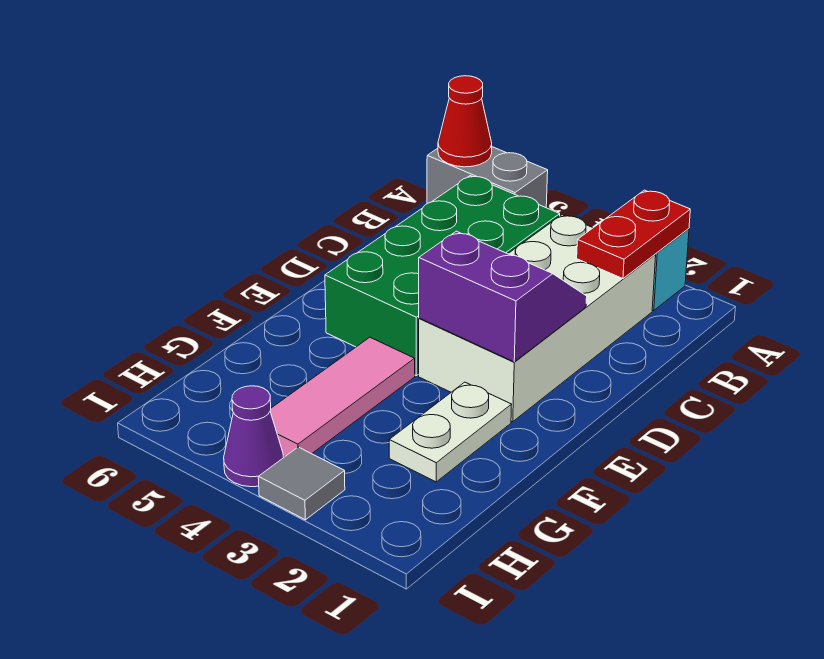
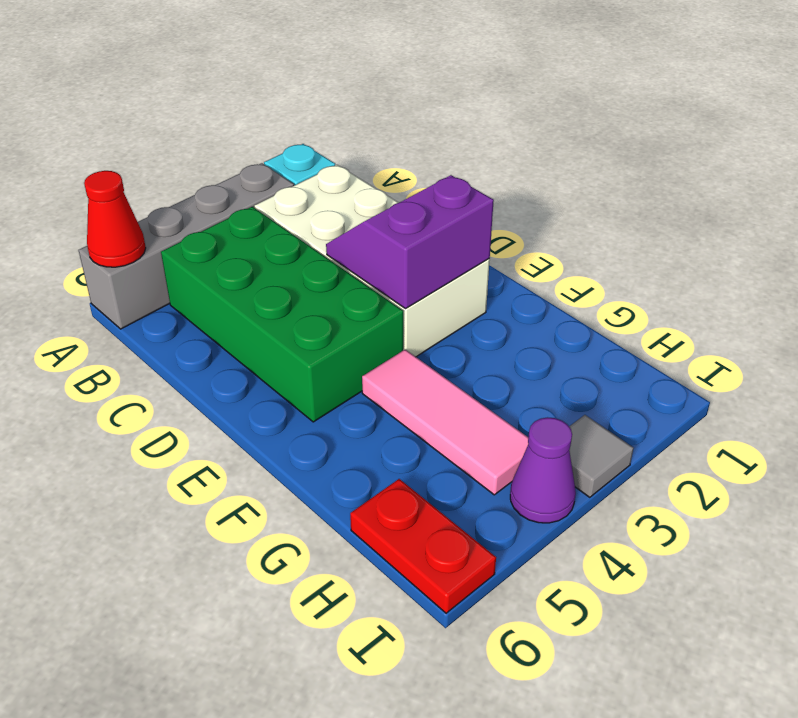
red 1x2 plate [577,190,690,279] -> red 1x2 plate moved to [350,479,496,613]
grey 1x2 brick [427,147,548,208] -> grey 1x4 brick [79,163,294,329]
white 1x2 plate [389,382,512,482] -> none

